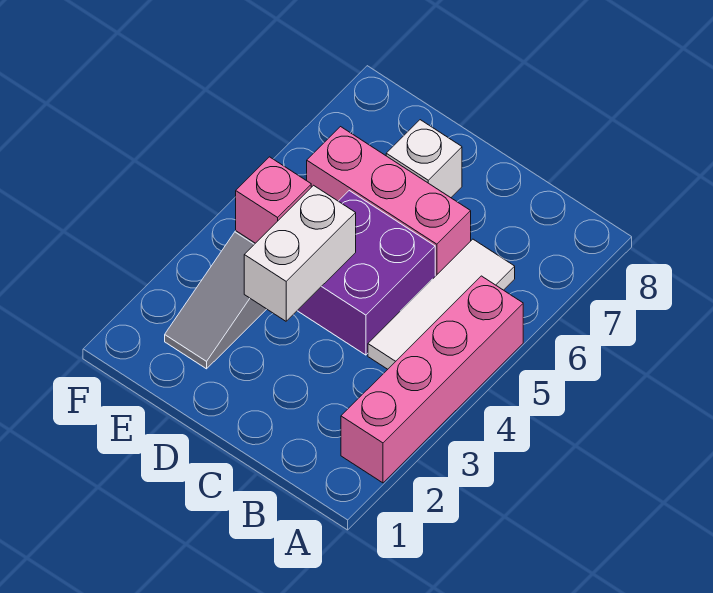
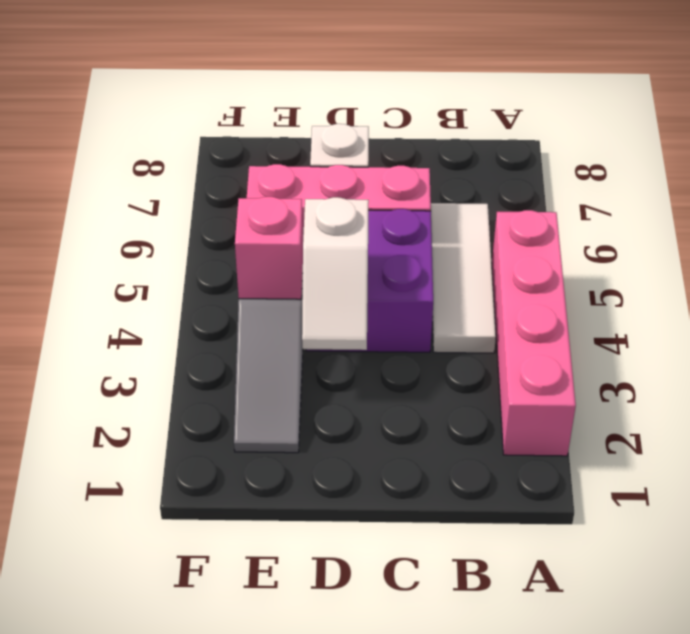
white 1x2 brick [244,185,356,321] -> white 1x2 slope [302,197,369,350]

